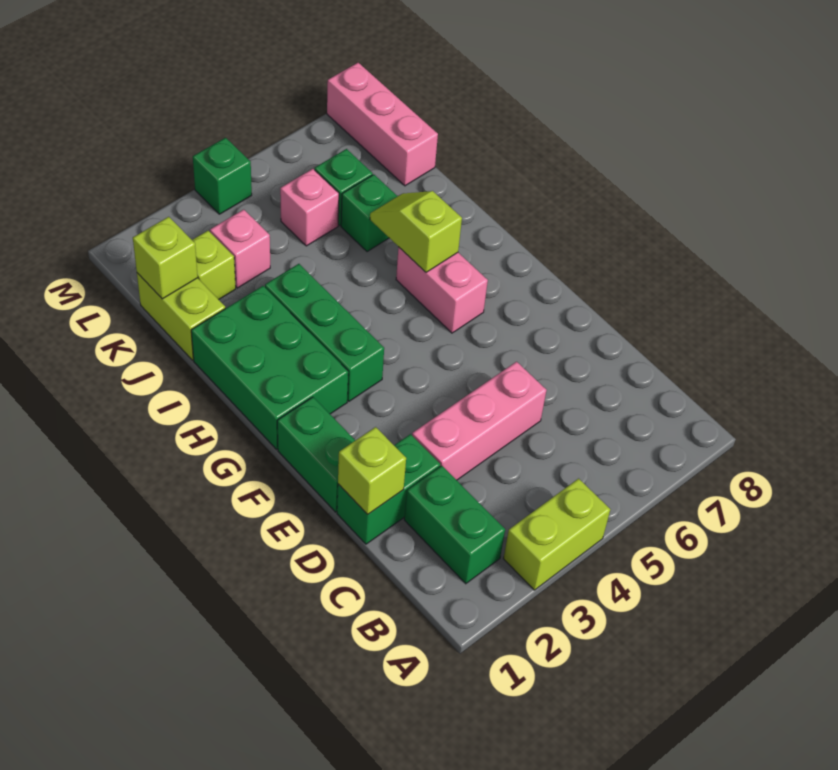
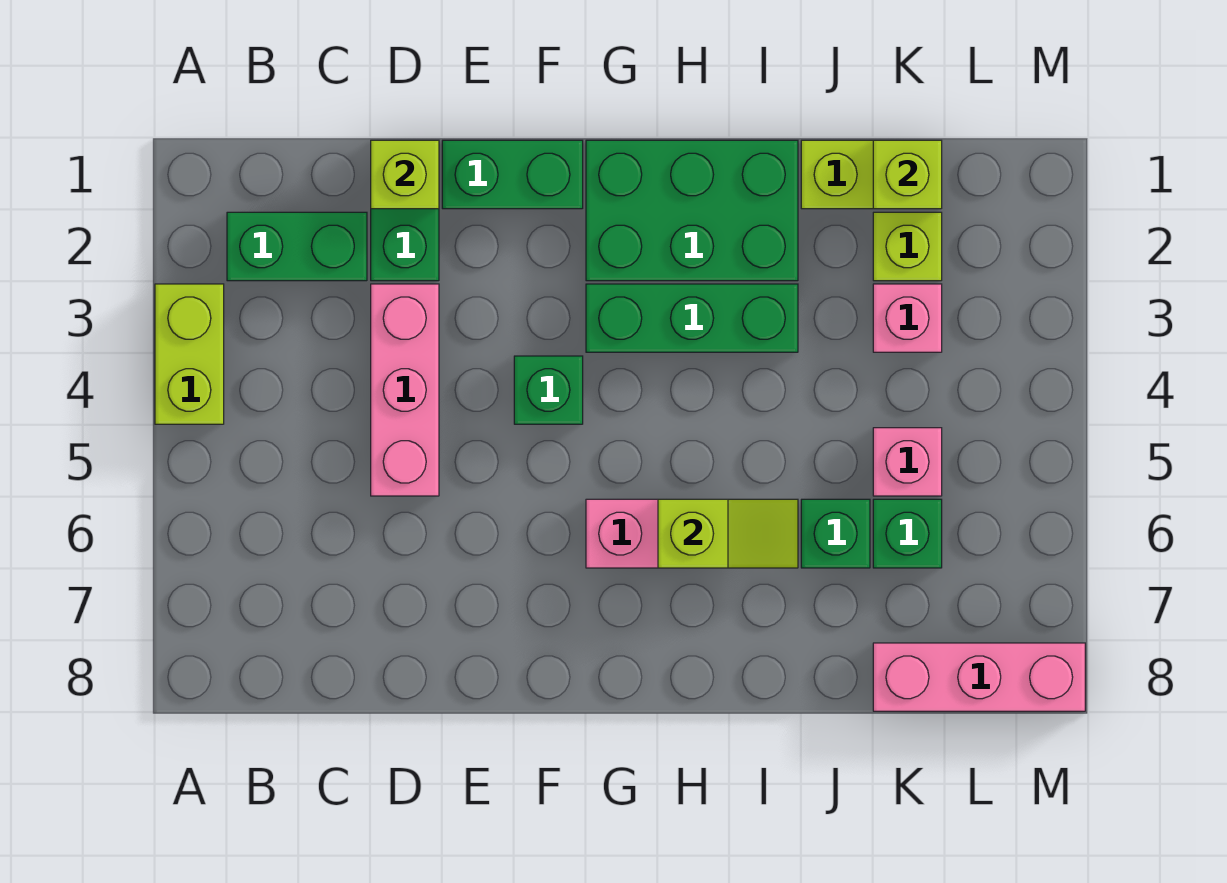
green 1x1 brick [193,138,252,214] -> green 1x1 brick moved to [514,356,583,424]

